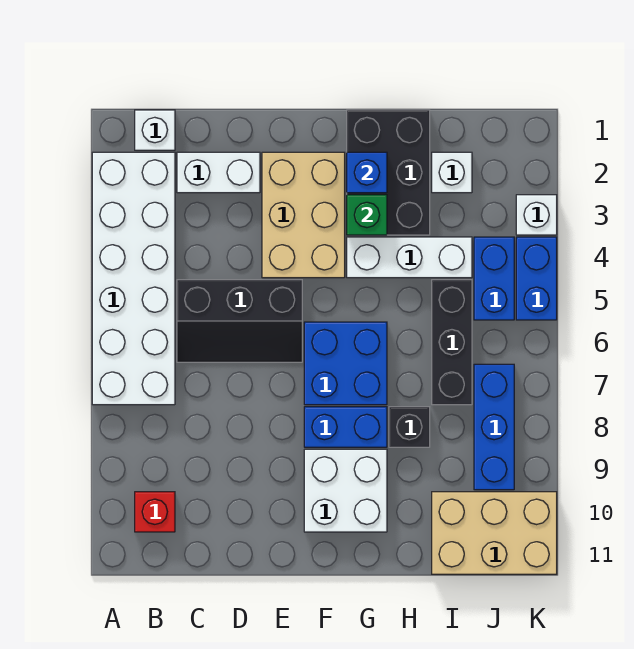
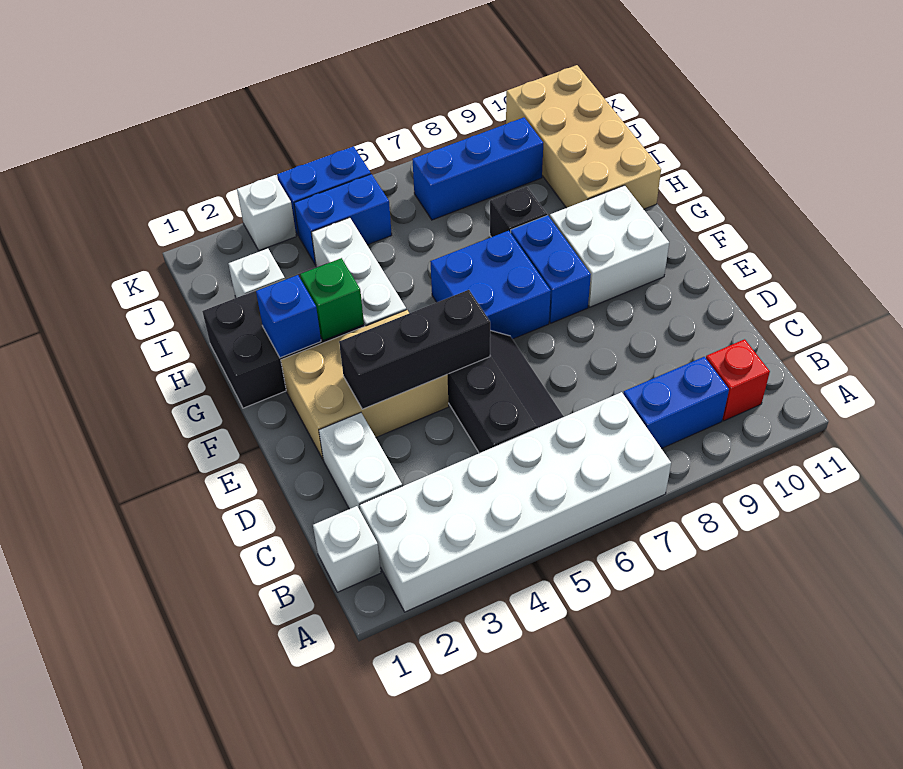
none -> blue 1x2 brick [624,357,729,449]
black 1x3 brick [432,280,472,405] -> black 1x3 brick moved to [339,290,490,409]
tan 2x3 brick [432,492,557,574] -> tan 2x4 brick [506,65,661,209]

